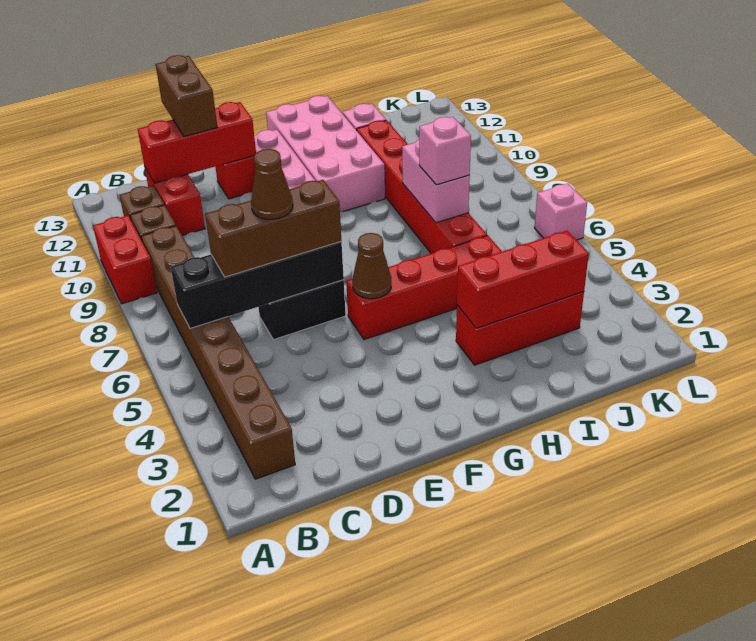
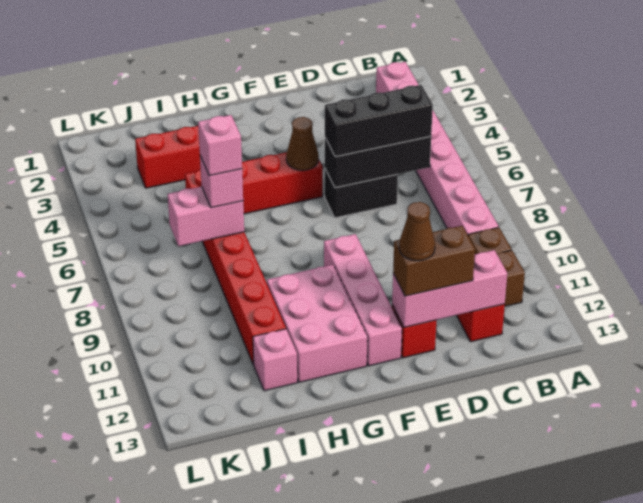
red 1x2 brick [93,215,157,304] -> none
brown 1x8 brick [141,226,295,479] -> pink 1x8 brick [376,62,499,235]
black 1x4 brick [171,242,344,328] -> black 1x3 brick [325,136,431,188]
brown 1x3 brick [205,180,342,277] -> black 1x3 brick [325,85,433,157]
red 1x3 brick [138,102,256,183] -> pink 1x3 brick [392,250,507,327]
brown 1x1 cone [251,149,293,219] -> brown 1x1 cone moved to [399,202,435,261]
brown 1x2 brick [156,55,217,136] -> brown 1x2 brick turned to [393,226,475,296]
pink 2x4 brick [266,96,385,212] -> pink 2x3 brick [267,265,367,382]
red 1x3 brick [457,231,589,329] -> none
pink 1x2 brick [402,140,470,223] -> pink 1x2 brick turned to [168,187,244,246]
pink 1x1 brick [535,184,587,240] -> pink 1x1 brick moved to [198,115,242,176]

